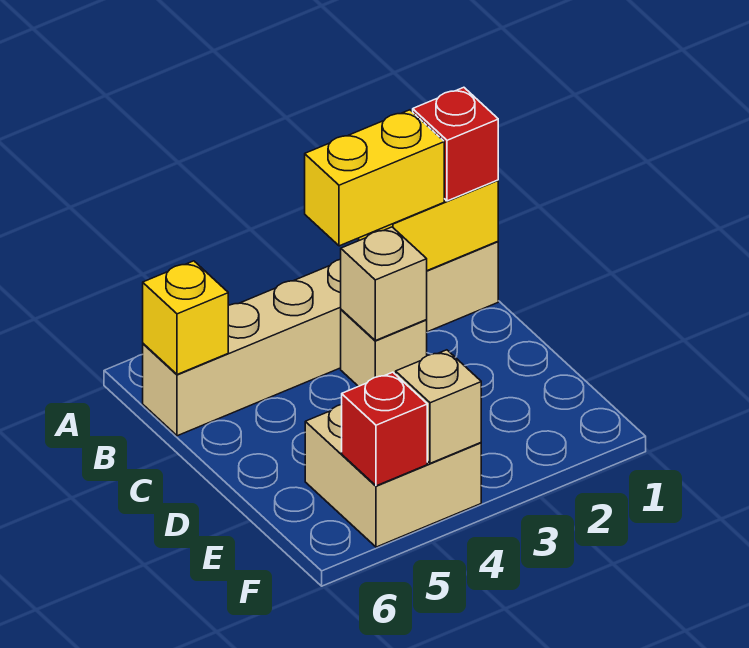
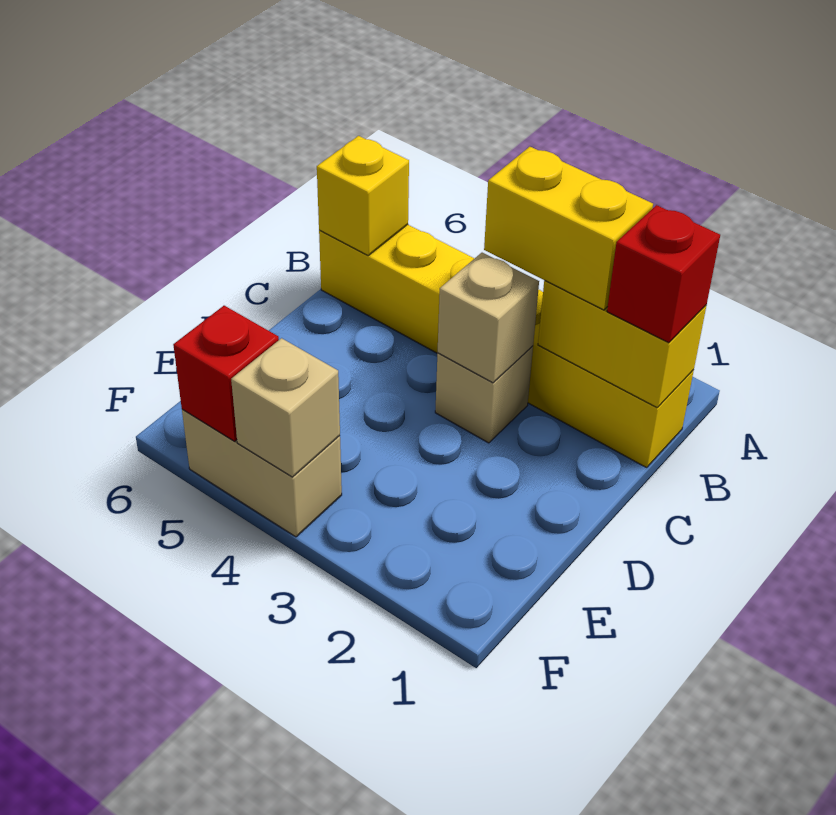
tan 1x6 brick [142,241,498,436] -> yellow 1x6 brick [319,225,694,468]
tan 2x2 brick [305,405,481,547] -> tan 1x2 brick [182,409,342,537]

